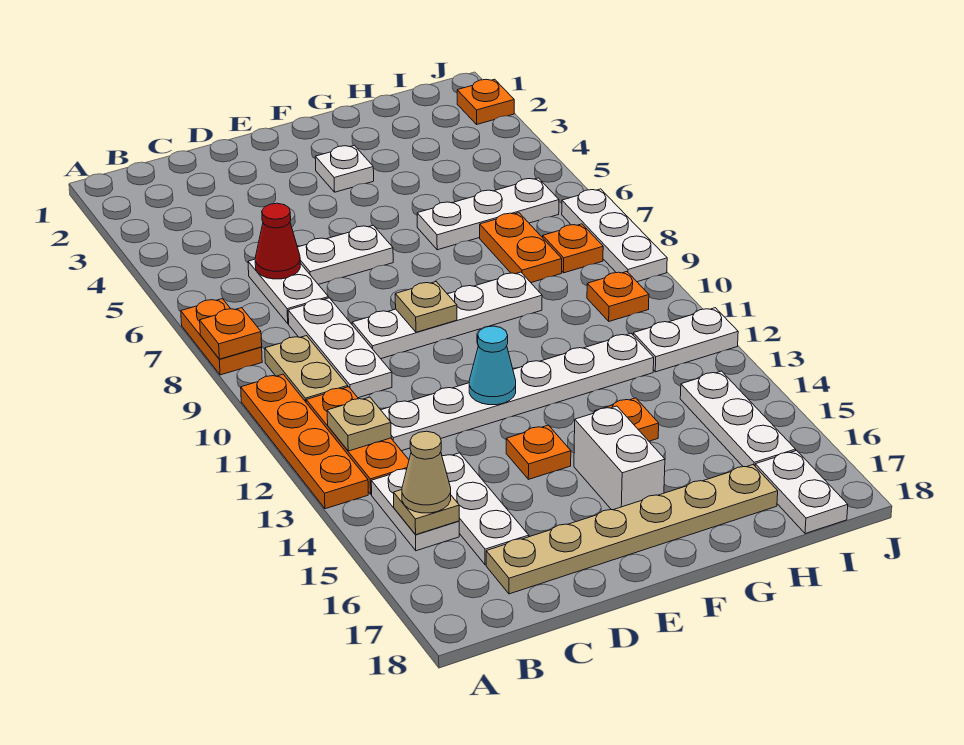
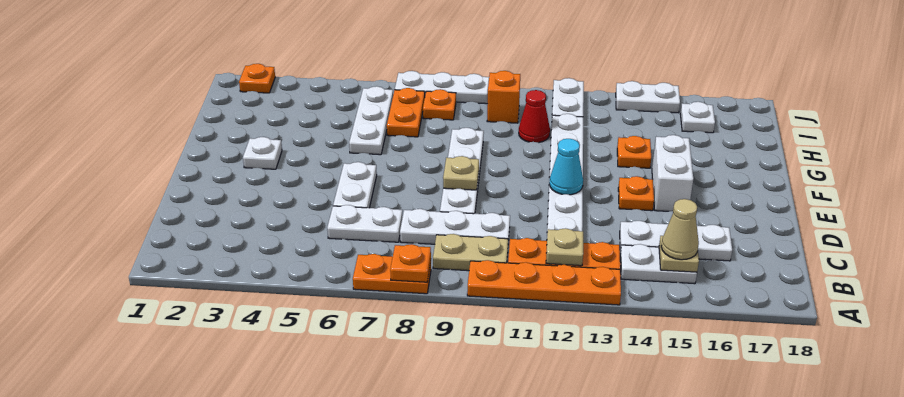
red 1x1 cone [255,203,300,279] -> red 1x1 cone moved to [519,90,550,143]
tan 1x6 plate [486,465,778,594] -> none
white 1x2 brick [574,406,665,510] -> white 1x2 brick turned to [652,135,693,211]
orange 1x2 plate [480,213,562,283] -> orange 1x2 plate turned to [387,88,425,137]
orange 1x1 plate [587,272,649,321] -> orange 1x1 brick [487,71,520,123]
white 1x3 plate [680,371,796,467] -> white 1x1 plate [680,102,715,133]
white 1x2 plate [755,451,848,534] -> white 1x2 plate moved to [616,81,680,113]

